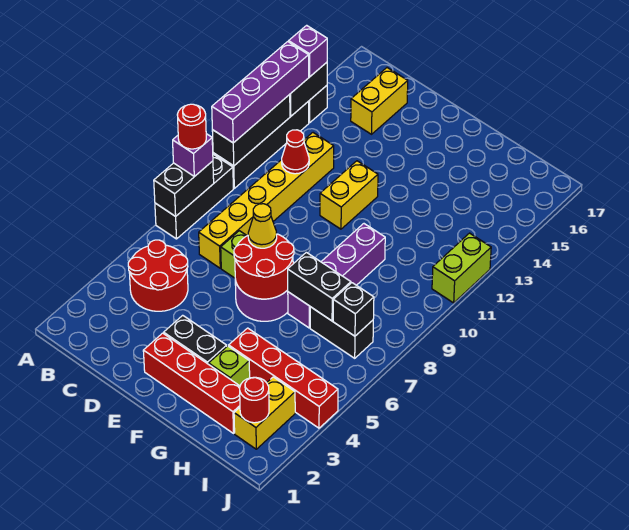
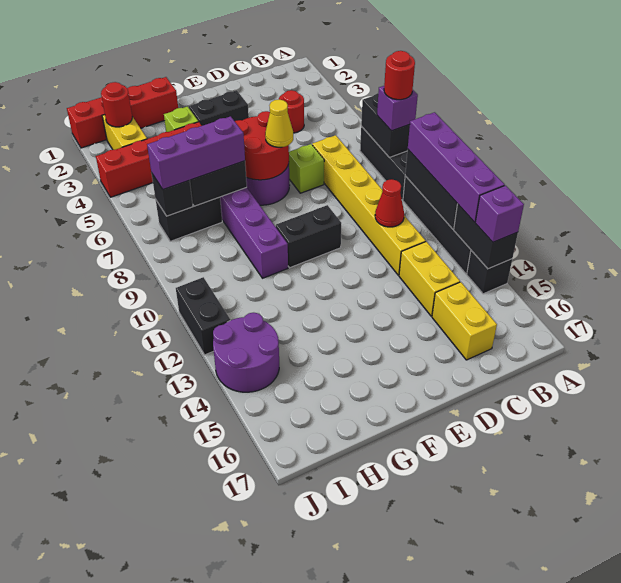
red 2x2 round brick [128,240,188,311] -> red 1x1 round brick [279,90,304,133]
red 1x4 brick [143,333,240,433] -> red 1x4 brick moved to [67,77,178,148]
none -> black 1x2 brick [276,205,341,268]
yellow 1x2 brick [320,161,378,229] -> yellow 1x2 brick moved to [399,242,460,316]
none -> purple 1x3 brick [147,116,245,190]
none -> purple 2x2 round brick [213,313,279,392]
lime 1x2 brick [432,233,491,303] -> black 1x2 brick [176,277,230,355]

